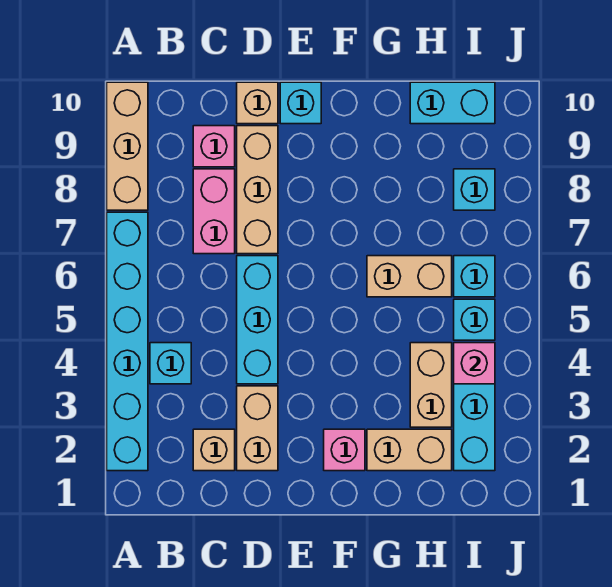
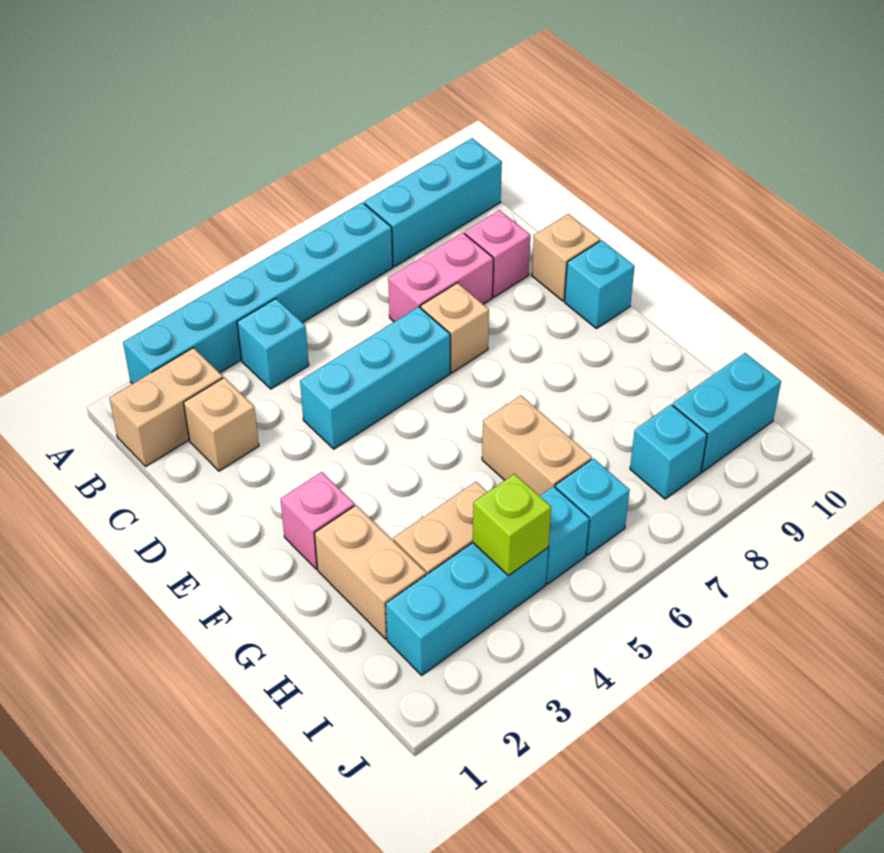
tan 1x3 brick [107,82,148,210] -> cyan 1x3 brick [364,138,502,266]
tan 1x2 brick [237,386,278,471] -> tan 1x2 brick moved to [109,348,223,466]
tan 1x3 brick [237,126,278,254] -> tan 1x1 brick [421,283,489,373]
cyan 1x2 brick [410,82,495,124] -> cyan 1x2 brick turned to [673,353,781,472]
pink 1x1 brick [454,343,495,384] -> lime 1x1 brick [473,474,551,575]

